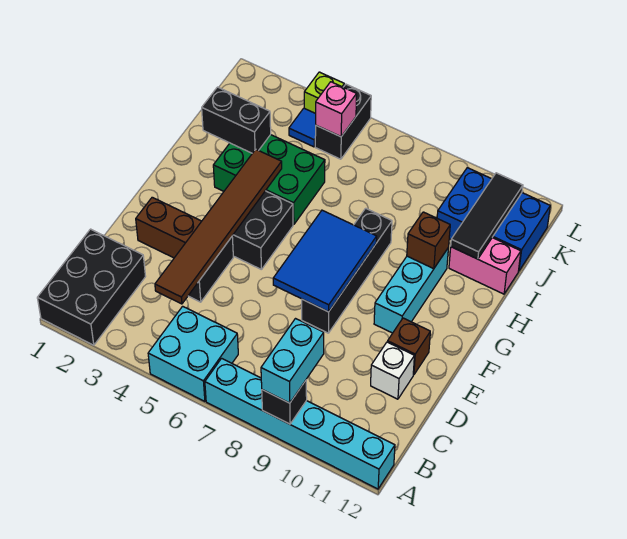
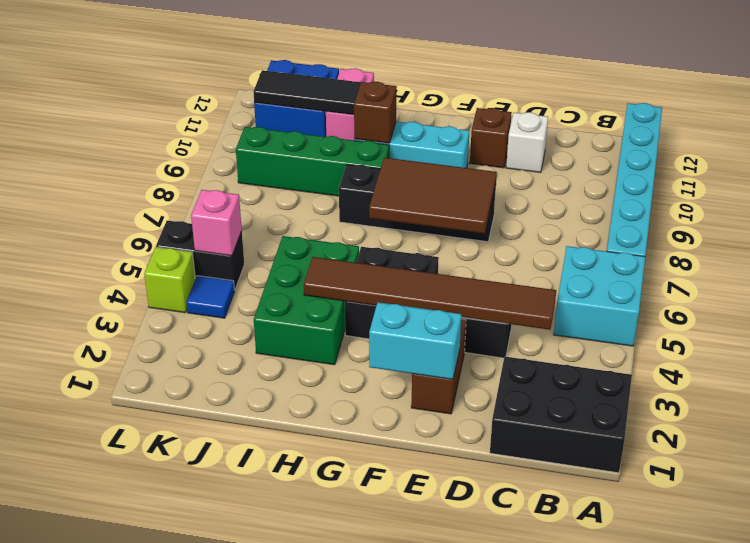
black 1x1 brick [262,380,307,424] -> none
cyan 1x2 brick [261,319,324,403] -> cyan 1x2 brick moved to [369,302,462,379]
blue 2x3 tile [273,210,377,312] -> brown 2x3 tile [369,158,497,234]
none -> green 1x4 brick [236,127,389,196]
black 1x2 brick [202,87,271,153] -> none
blue 2x3 brick [437,168,550,271] -> blue 2x2 brick [254,60,339,137]

